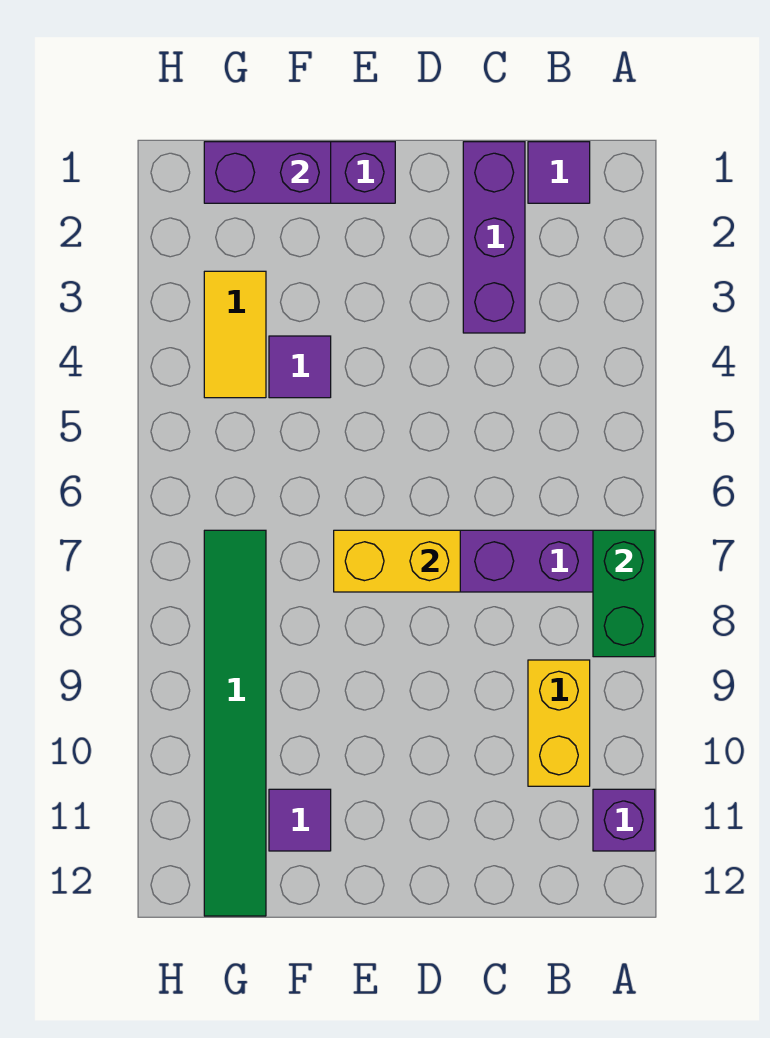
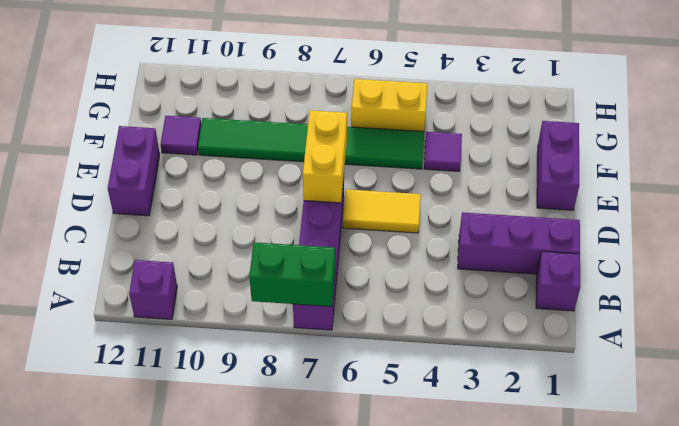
purple 1x1 tile [528,142,590,203] -> purple 1x1 brick [536,252,580,311]
yellow 1x2 brick [528,660,590,786] -> yellow 1x2 brick moved to [351,79,427,131]
purple 1x2 brick [204,142,331,203] -> purple 1x2 brick moved to [108,126,160,216]
yellow 1x2 tile [204,271,266,398] -> yellow 1x2 tile moved to [343,189,421,233]
green 1x6 tile [204,530,266,916] -> green 1x6 tile moved to [198,118,424,169]

